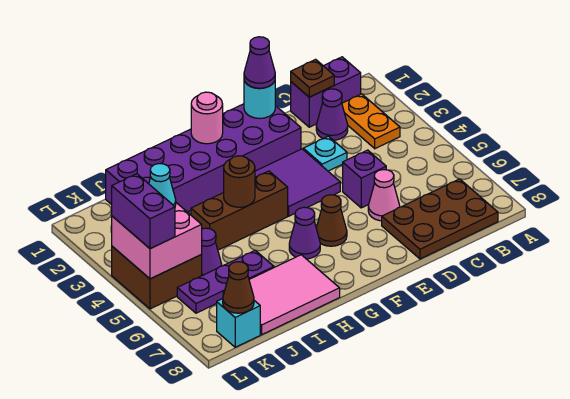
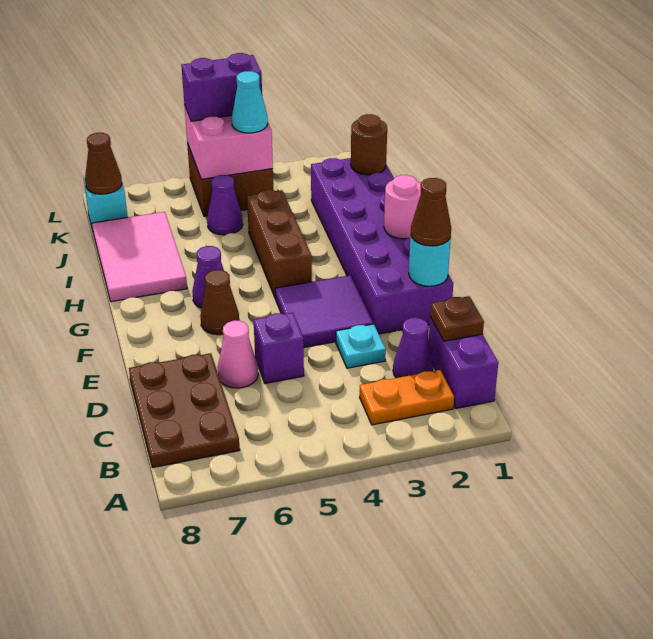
purple 1x1 cone [244,37,275,88] -> brown 1x1 cone [411,178,451,246]
brown 1x1 round brick [224,156,255,207] -> brown 1x1 round brick moved to [351,114,387,175]
purple 1x3 plate [177,250,274,313] -> none

